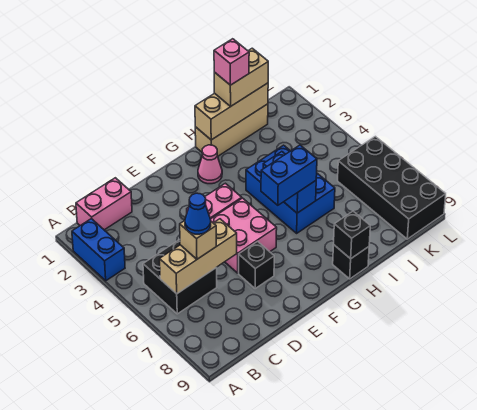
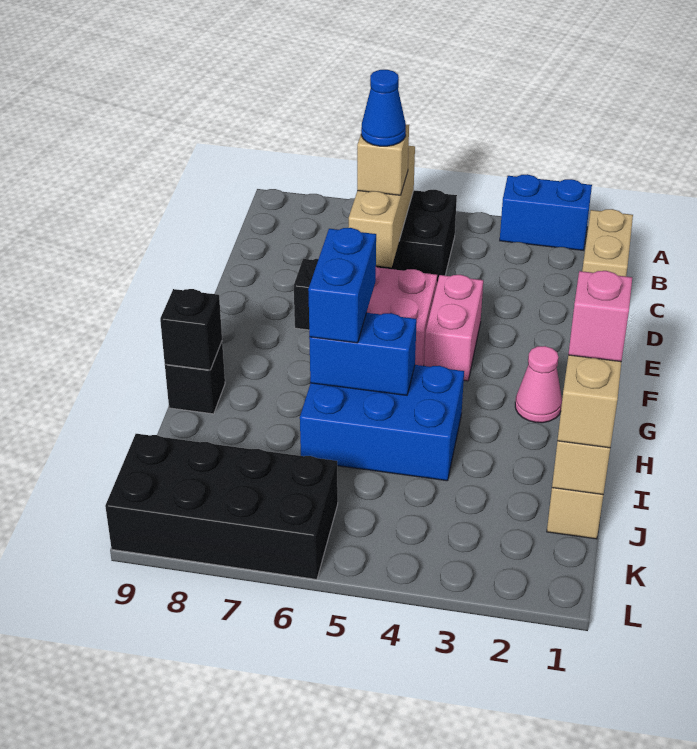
pink 1x2 brick [76,178,132,230] -> tan 1x2 brick [582,209,633,276]

